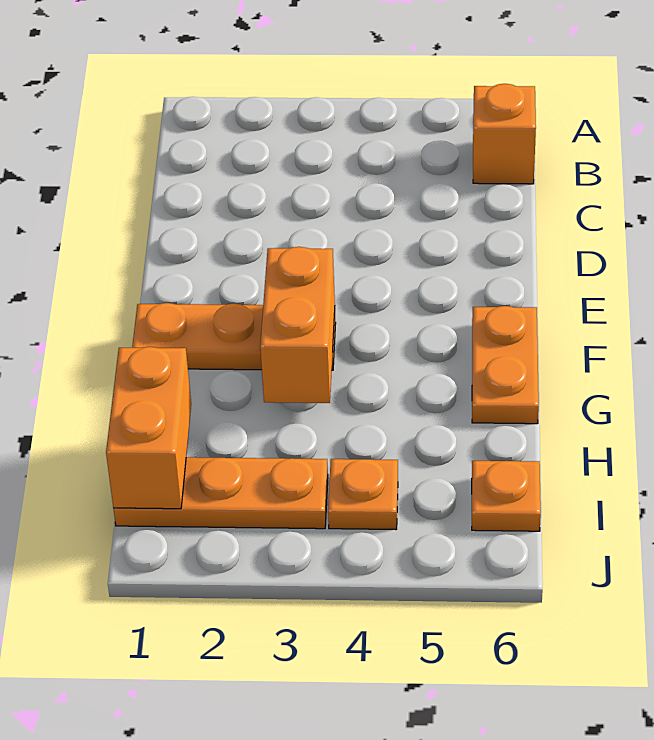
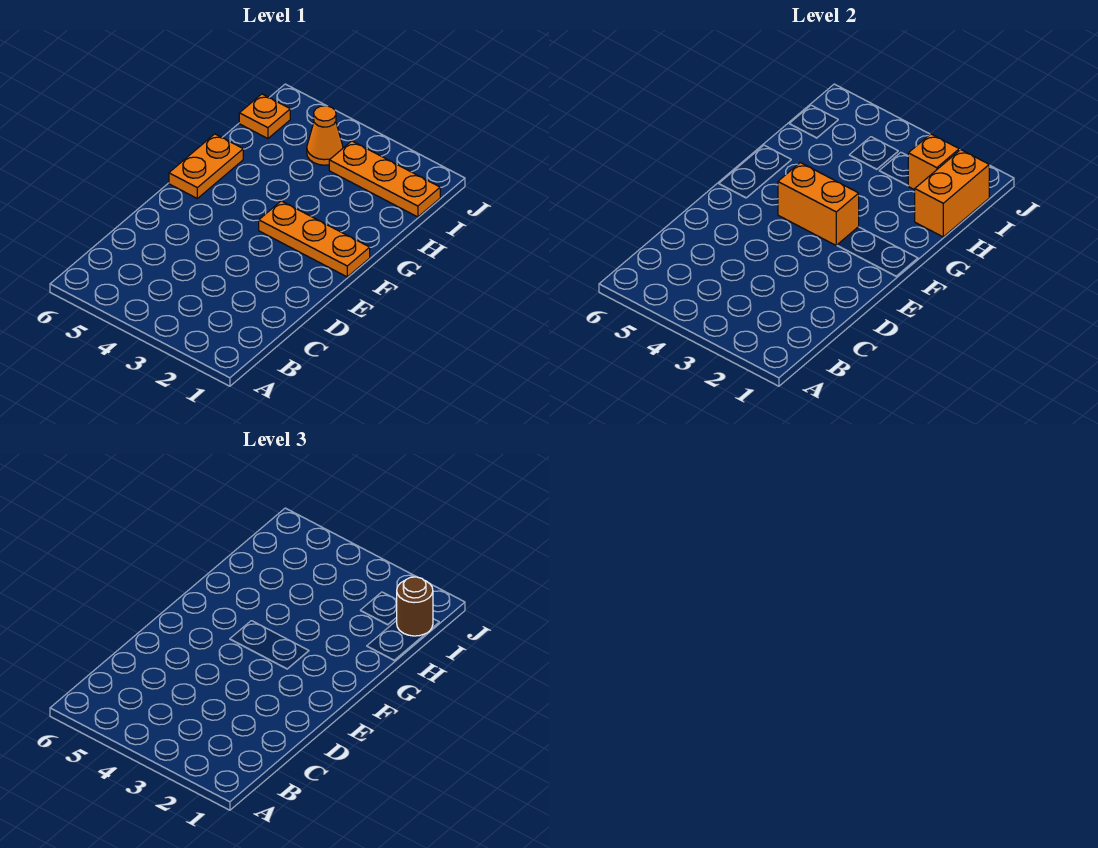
orange 1x1 brick [473,84,536,184] -> orange 1x1 brick moved to [908,134,959,190]
orange 1x2 brick [260,247,335,403] -> orange 1x2 brick turned to [778,163,859,245]
none -> brown 1x1 round brick [396,577,433,636]
orange 1x1 plate [328,459,398,530] -> orange 1x1 cone [307,106,343,165]

